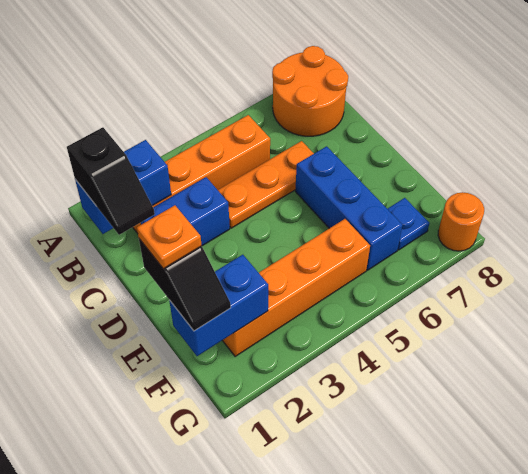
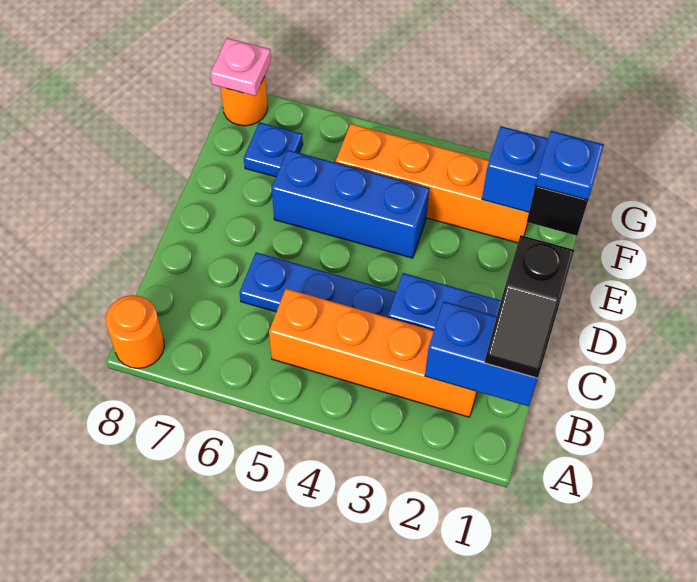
orange 2x2 round brick [272,46,348,136] -> orange 1x1 round brick [106,295,164,368]
black 1x2 slope [67,127,155,235] -> black 1x2 slope turned to [484,235,574,378]
orange 1x3 plate [218,141,314,228] -> blue 1x3 plate [239,252,396,317]
blue 1x3 brick [295,146,402,270] -> blue 1x3 brick turned to [272,150,429,258]
orange 1x1 plate [137,205,202,269] -> blue 1x1 plate [535,131,604,200]
none -> pink 1x1 plate [210,38,271,96]

